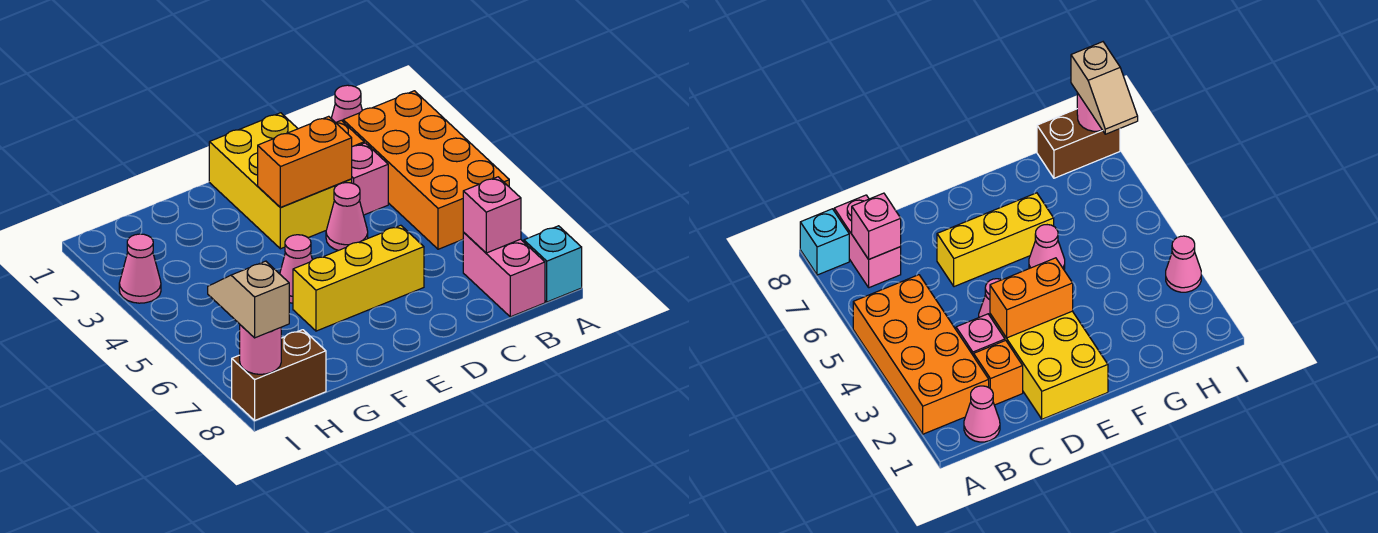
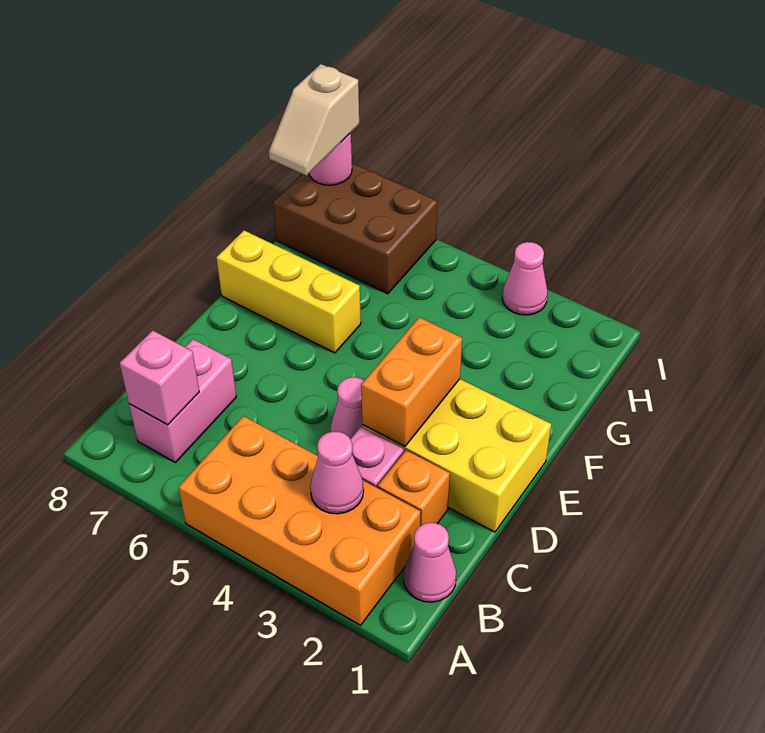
cyan 1x1 brick [524,226,582,302] -> none
pink 1x2 brick [463,232,545,317] -> pink 1x2 brick turned to [129,339,236,463]
yellow 1x3 brick [293,225,424,331] -> yellow 1x3 brick turned to [216,231,361,353]
pink 1x1 cone [280,235,312,303] -> pink 1x1 cone moved to [310,432,364,514]
brown 1x2 brick [232,330,326,420] -> brown 2x3 brick [273,163,437,294]
tan 1x2 slope [208,261,289,338] -> tan 1x2 slope turned to [269,64,359,176]

